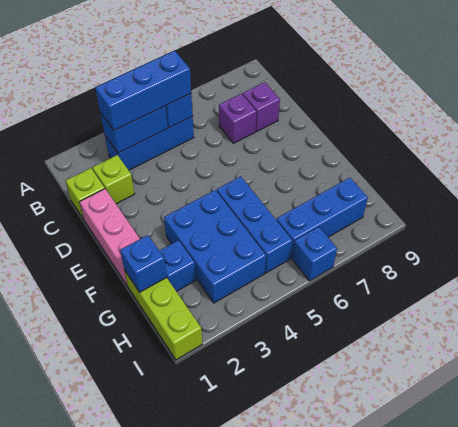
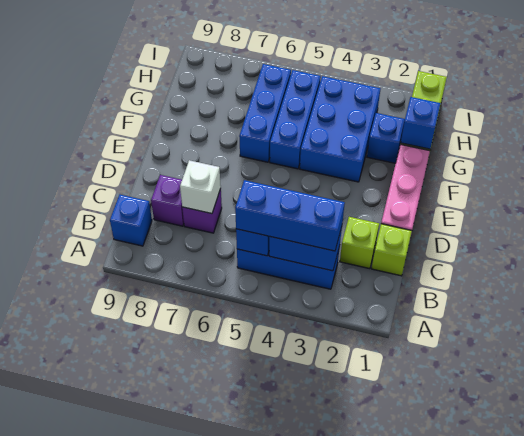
none -> white 1x1 brick [180,160,221,214]
blue 1x3 brick [276,178,368,258] -> blue 1x3 brick turned to [239,64,291,162]
blue 1x1 brick [292,227,337,281] -> blue 1x1 brick moved to [110,195,152,246]

